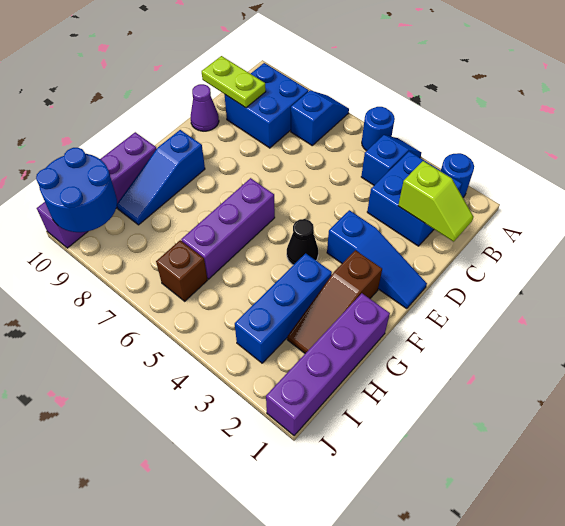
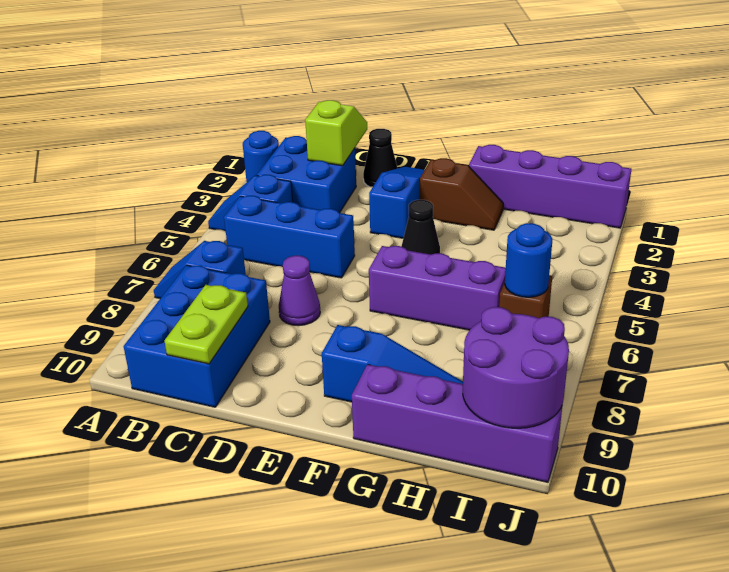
blue 1x1 round brick [362,107,395,151] -> blue 1x1 round brick moved to [505,223,552,297]
blue 2x2 brick [225,63,309,148] -> blue 2x3 brick [124,265,270,407]
none -> black 1x1 cone [363,129,398,187]
purple 1x1 cone [191,84,219,131] -> purple 1x1 cone moved to [279,256,320,326]
brown 1x3 slope [287,250,382,353] -> brown 1x2 slope [420,158,503,230]
blue 1x3 brick [235,253,332,363] -> blue 1x3 brick moved to [224,196,355,278]
blue 2x2 round brick [36,148,117,232] -> purple 2x2 round brick [463,307,569,428]

